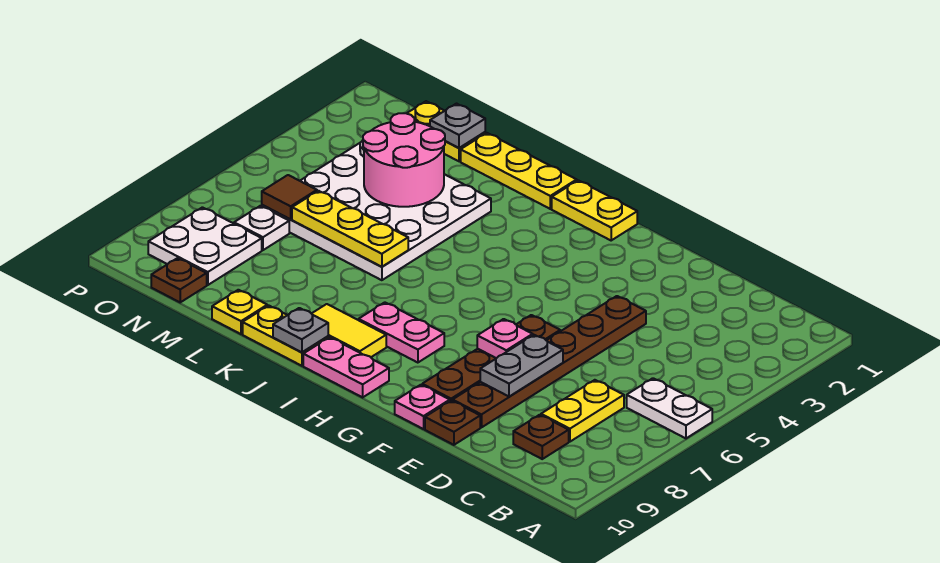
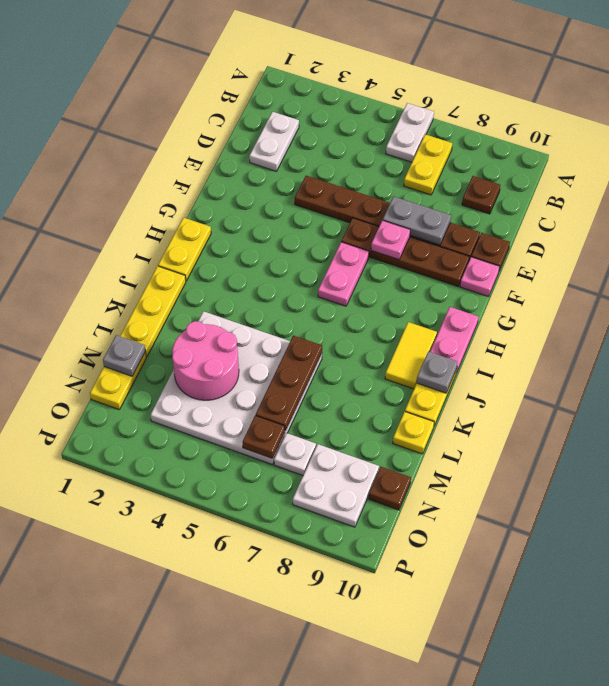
none -> white 1x2 plate [249,112,299,171]
yellow 1x2 plate [541,380,624,442] -> yellow 1x2 plate turned to [404,134,452,195]
pink 1x2 plate [359,302,444,363] -> pink 1x2 plate moved to [318,242,369,306]
yellow 1x3 plate [292,191,408,267] -> brown 1x3 plate [256,336,322,430]
brown 1x1 tile [262,175,317,219] -> brown 1x1 plate [243,415,285,458]

